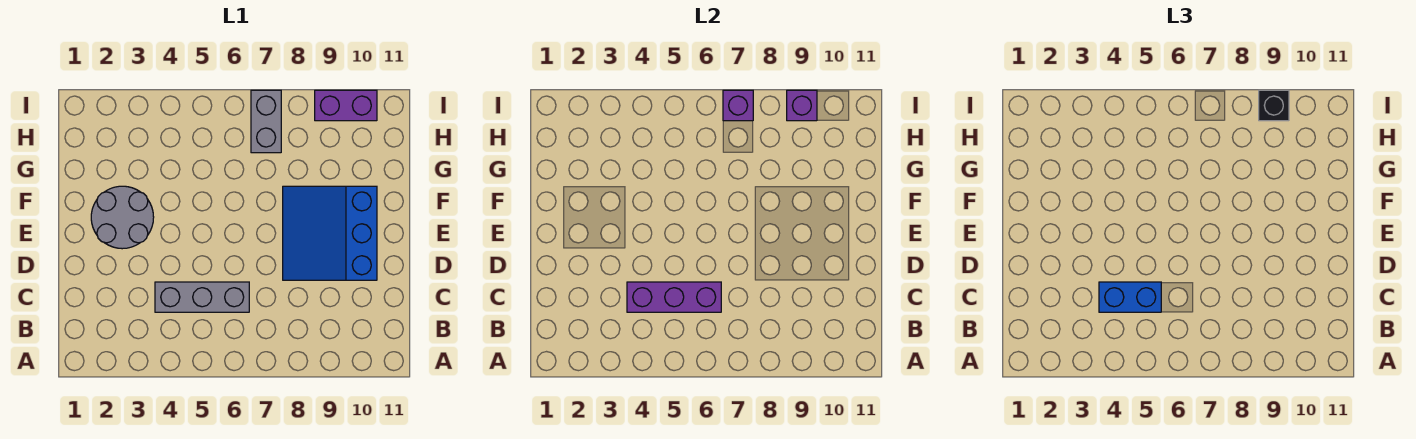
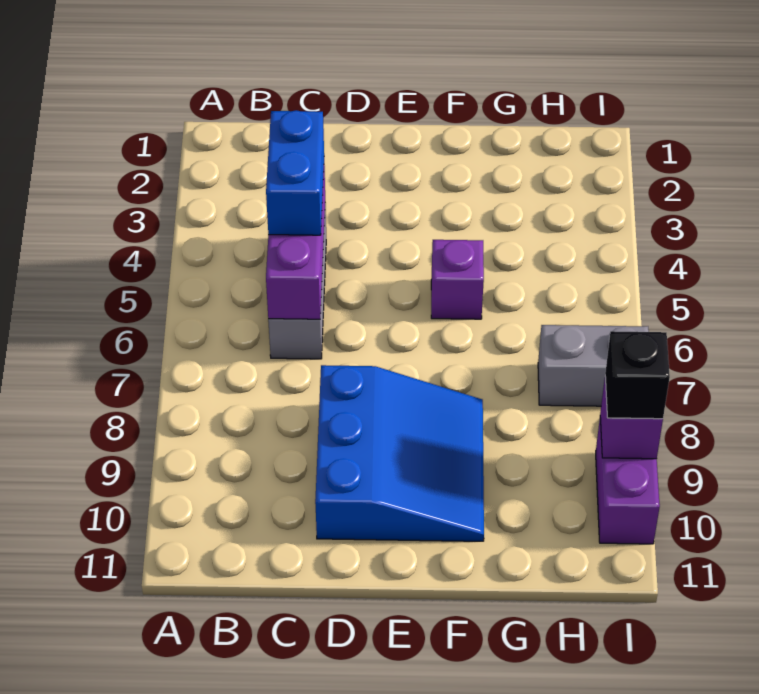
blue 3x3 slope [283,186,377,280] -> blue 3x3 slope turned to [315,365,484,541]
grey 2x2 round brick [91,186,154,249] -> none
purple 1x1 brick [723,90,753,121] -> purple 1x1 brick moved to [431,240,484,319]

